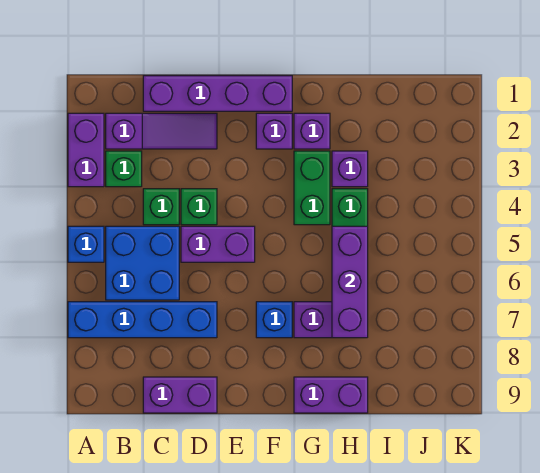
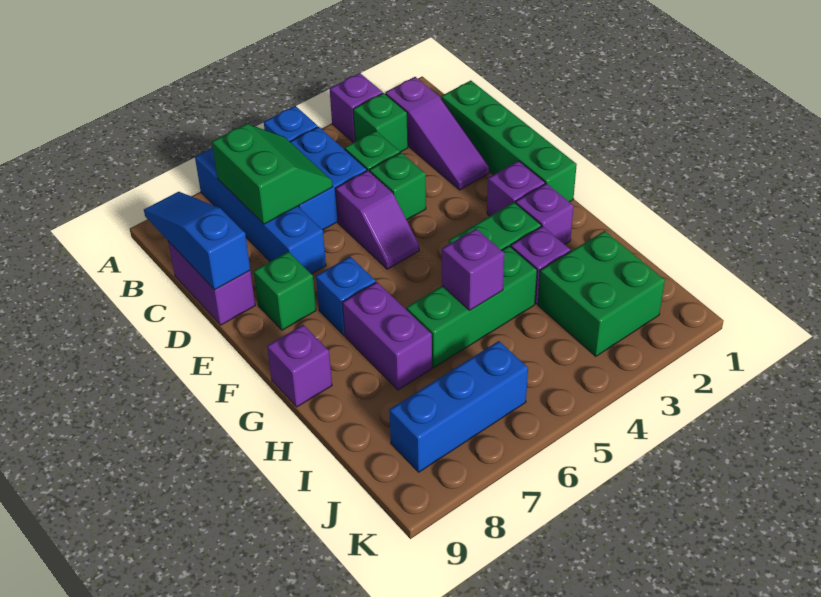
purple 1x2 brick [68,113,104,187] -> purple 1x1 brick [330,73,383,143]
none -> green 2x2 slope [212,124,333,224]
none -> blue 1x3 slope [144,192,250,290]
purple 1x4 brick [143,76,292,111] -> green 1x4 brick [441,80,577,202]
purple 1x2 brick [181,226,255,262] -> purple 1x2 slope [336,170,419,269]
none -> green 1x1 brick [254,252,316,330]
purple 1x2 brick [294,377,368,413] -> purple 1x1 brick [267,325,332,407]
purple 1x3 brick [332,226,368,338] -> purple 1x1 brick [442,229,504,310]
none -> green 2x2 brick [538,231,665,356]
none -> blue 1x3 brick [389,341,528,472]

